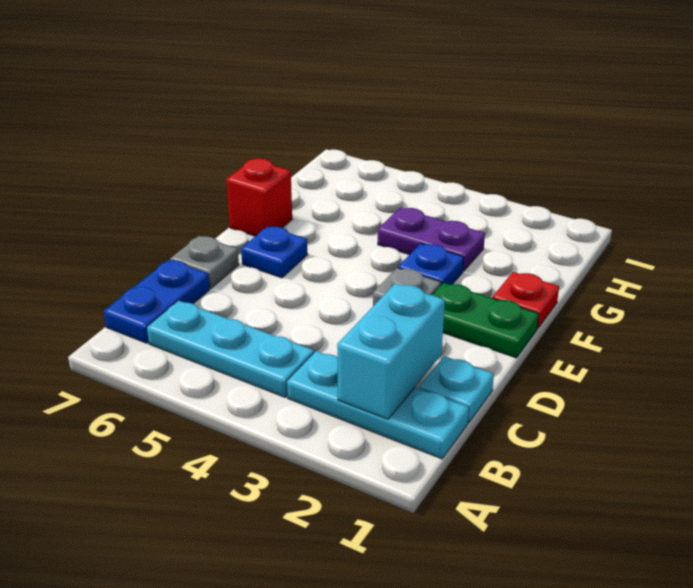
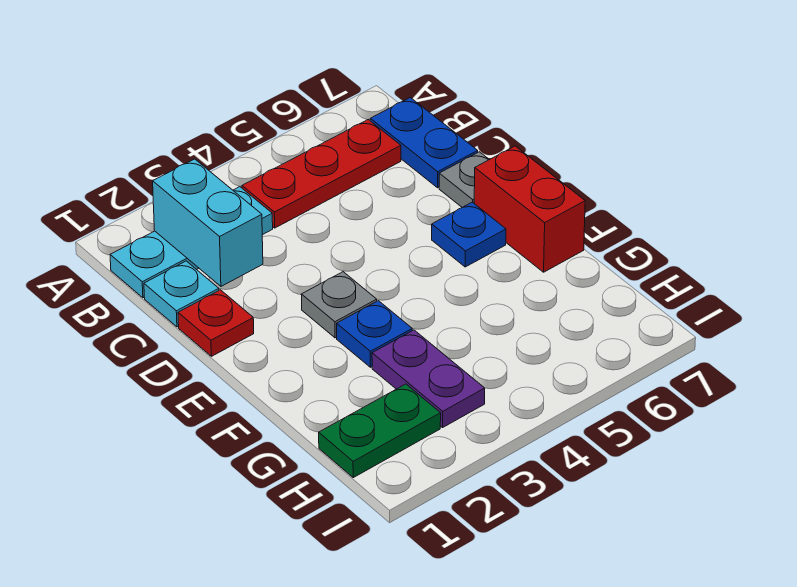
cyan 1x3 plate [147,301,314,397] -> red 1x3 plate [242,120,401,228]
green 1x2 plate [433,283,539,358] -> green 1x2 plate moved to [319,384,441,478]
red 1x1 plate [492,272,559,329] -> red 1x1 plate moved to [178,290,254,356]
red 1x1 brick [226,158,292,236] -> red 1x2 brick [474,146,585,272]
purple 1x2 plate [378,208,485,272] -> purple 1x2 plate turned to [372,330,485,427]

